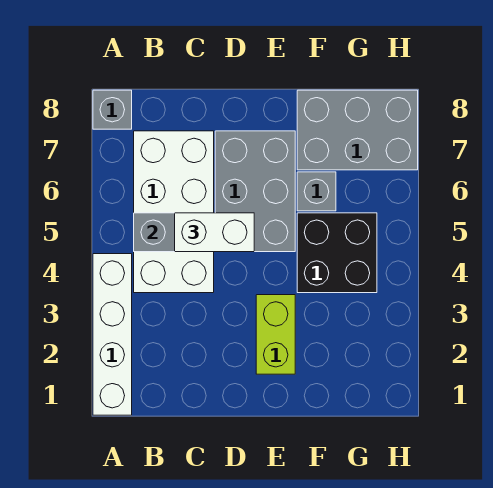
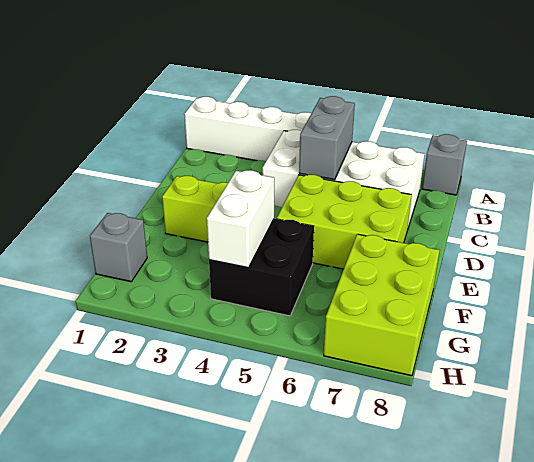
white 1x2 brick [175,213,254,252] -> white 1x2 brick moved to [207,170,274,268]
grey 2x3 brick [215,131,295,252] -> lime 2x3 brick [277,175,412,269]
grey 1x1 brick [297,172,336,211] -> grey 1x1 brick moved to [90,213,147,282]
grey 2x3 brick [297,90,418,170] -> lime 2x3 brick [324,234,439,376]

